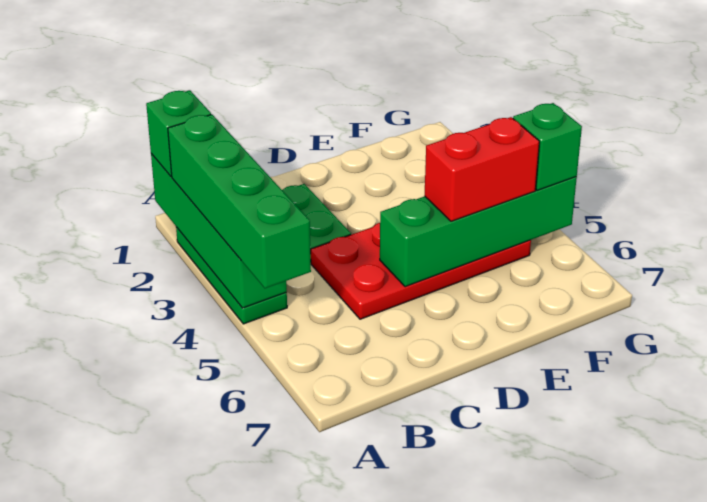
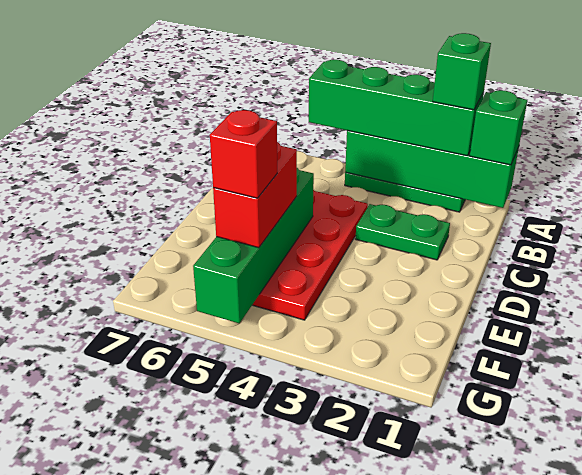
none -> red 1x1 brick [210,110,277,198]
green 1x1 brick [513,103,582,190] -> green 1x1 brick moved to [433,33,491,110]

